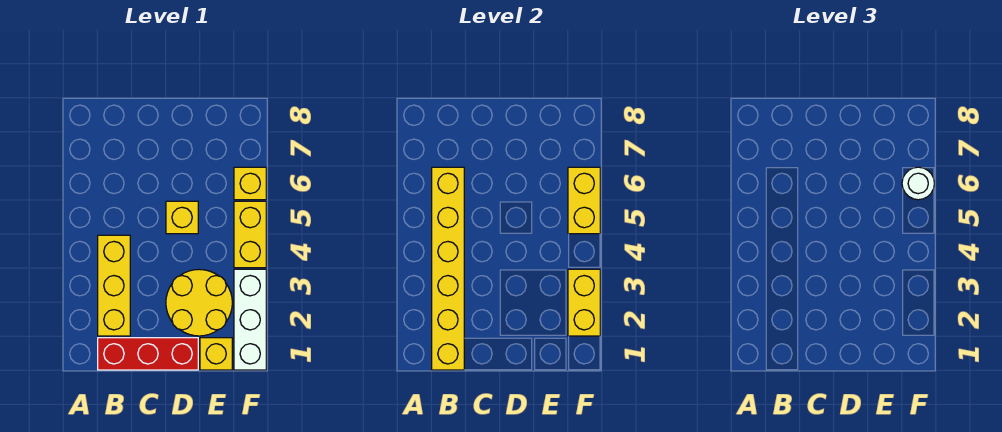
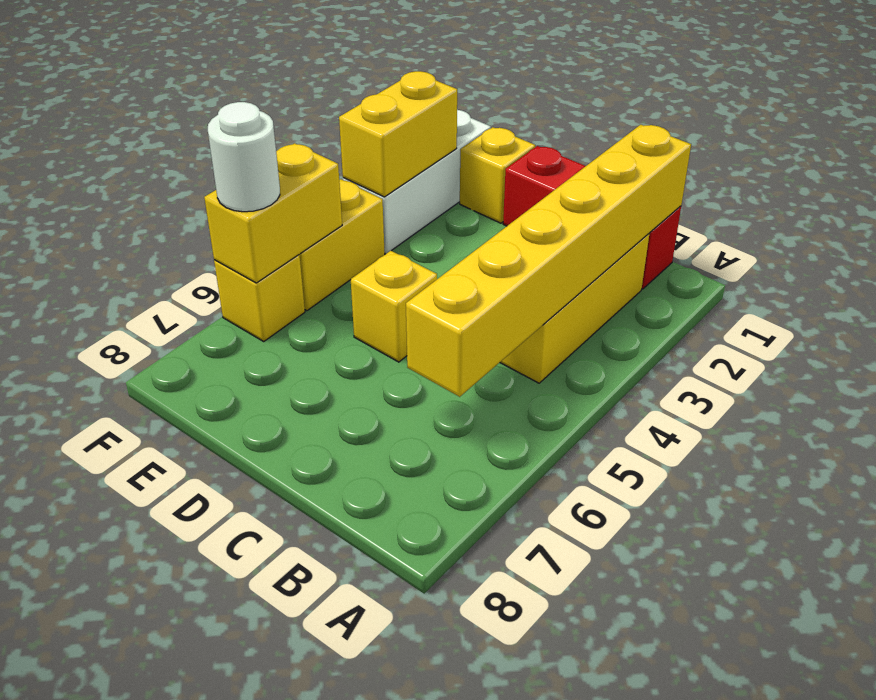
yellow 2x2 round brick [166,269,232,336] -> none

